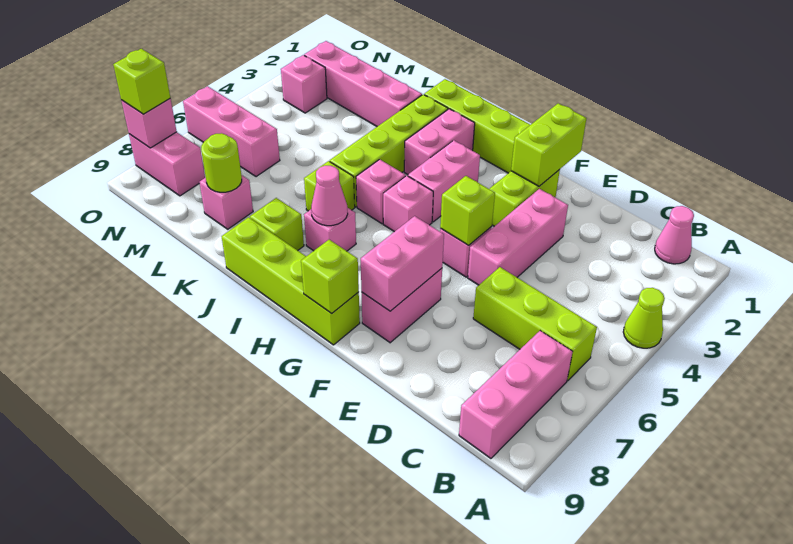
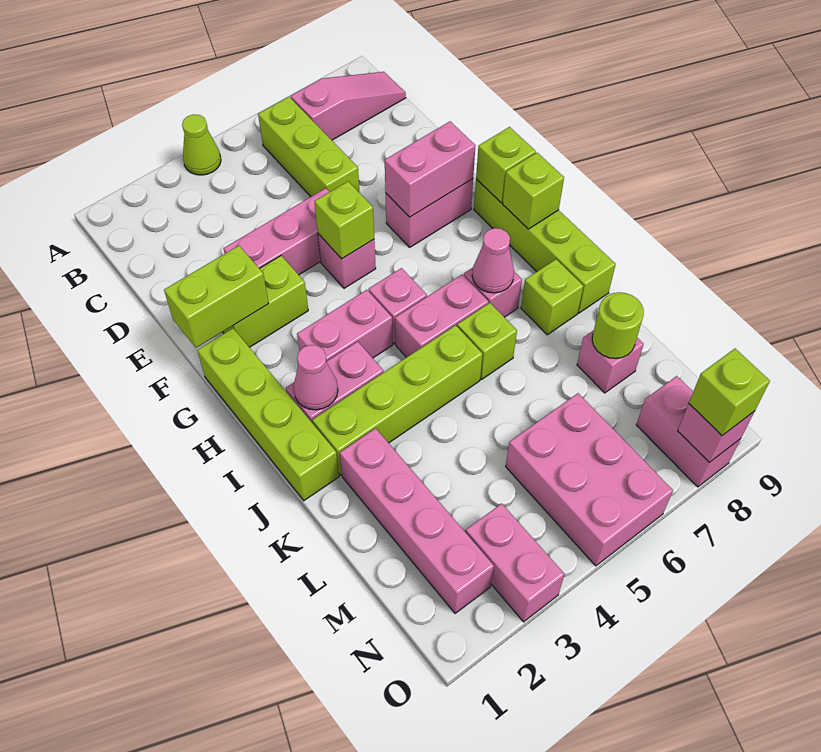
pink 1x1 cone [655,206,694,264] -> pink 1x1 cone moved to [293,345,338,410]
pink 1x3 brick [459,331,573,458] -> pink 1x3 slope [291,72,406,140]
none -> lime 1x1 brick [503,153,564,229]
pink 1x1 brick [356,159,405,224] -> pink 1x2 brick [395,274,489,357]
pink 1x3 brick [183,86,280,177] -> pink 2x3 brick [506,393,673,566]
pink 1x1 brick [281,55,327,113] -> pink 1x2 brick [466,504,564,622]

